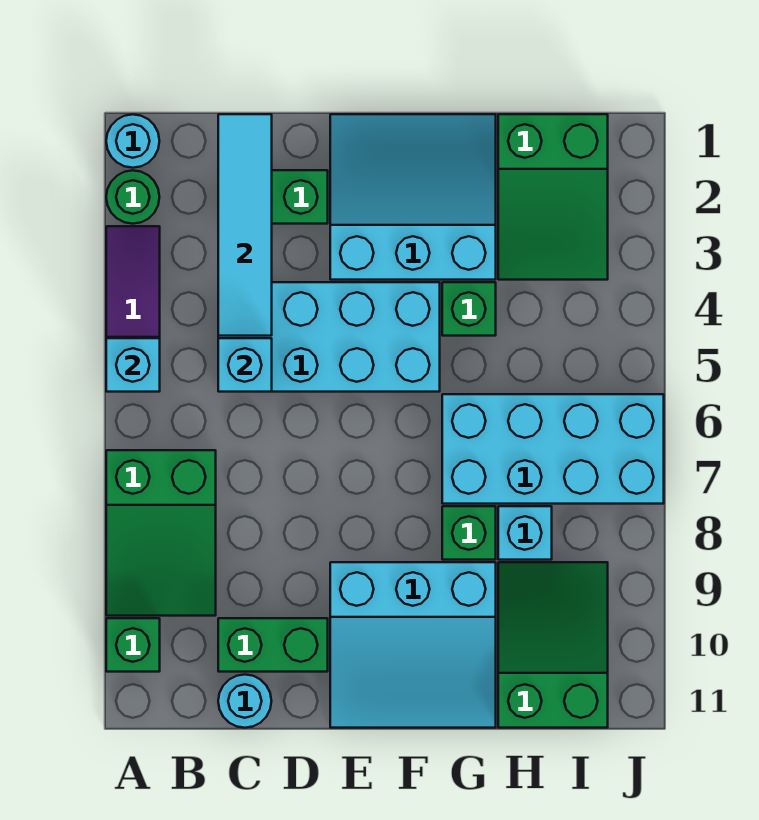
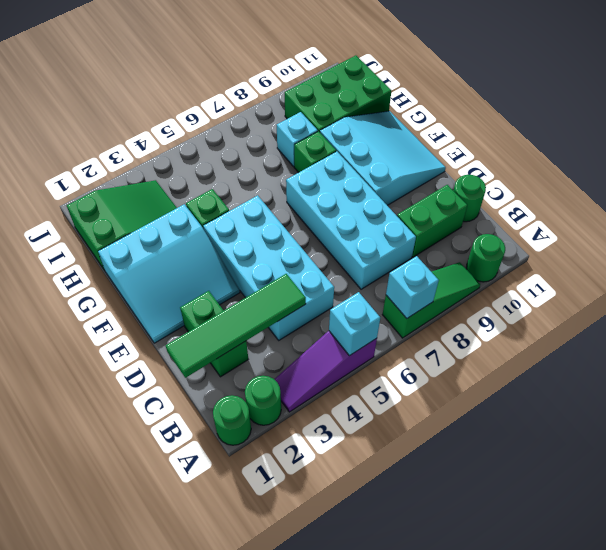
cyan 1x1 round brick [106,114,159,168] -> green 1x1 round brick [213,395,251,445]
green 2x3 slope [106,450,216,616] -> green 1x3 slope [383,262,480,338]
green 1x1 brick [106,618,160,672] -> green 1x1 round brick [466,234,505,282]
cyan 1x4 tile [218,114,272,336] -> green 1x4 tile [166,274,306,378]
cyan 1x1 brick [218,338,272,392] -> cyan 1x1 brick moved to [386,256,439,318]
green 1x2 brick [218,618,328,672] -> green 1x2 brick turned to [397,185,467,257]
cyan 1x1 round brick [218,675,271,728] -> green 1x1 round brick [453,175,486,222]
cyan 3x3 slope [330,114,496,280] -> cyan 3x3 slope turned to [98,204,240,343]
cyan 2x4 brick [442,394,664,504] -> cyan 2x4 brick moved to [286,151,416,289]
green 2x3 slope [498,562,608,728] -> green 2x3 brick [285,55,391,132]

